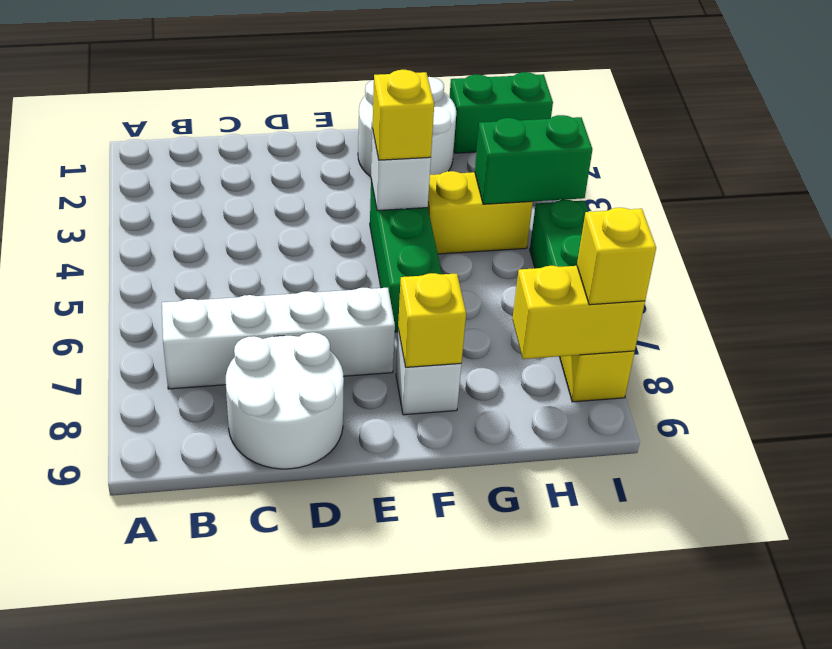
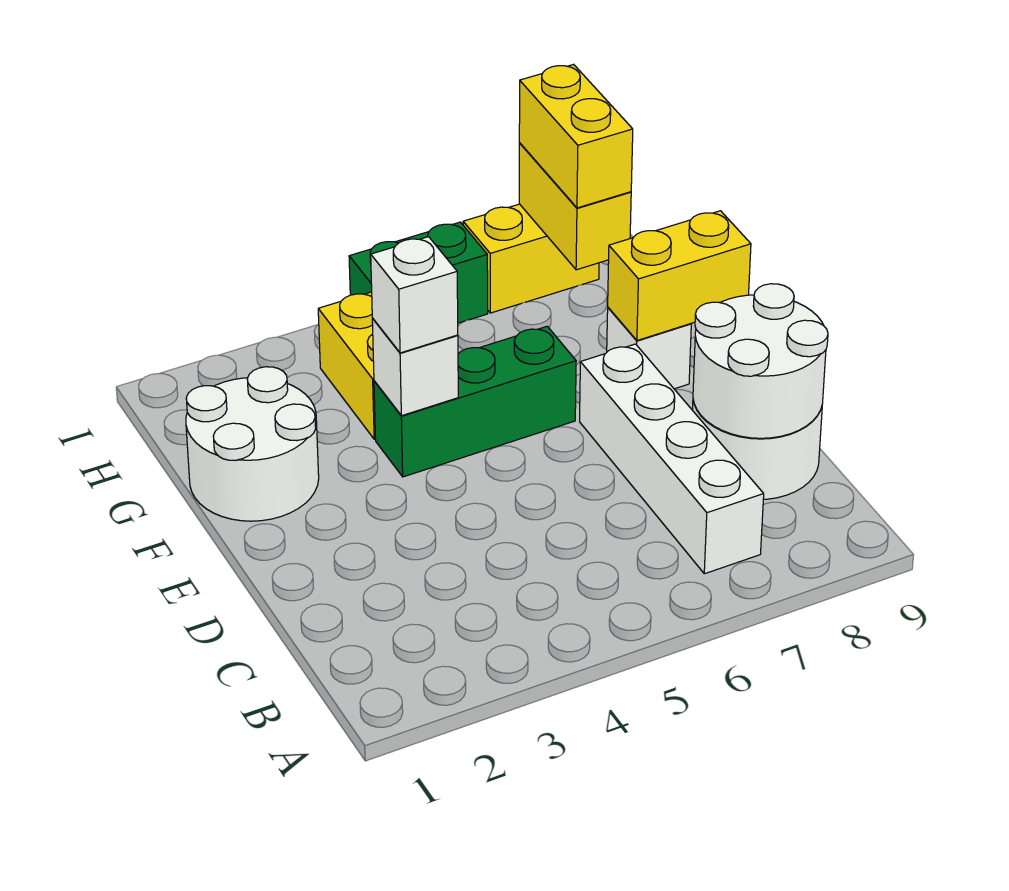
none -> white 2x2 round brick [693,284,828,438]
yellow 1x1 brick [373,70,434,160] -> white 1x1 brick [371,237,458,353]
yellow 1x1 brick [398,273,466,367] -> yellow 1x2 brick [608,211,751,341]
green 1x2 brick [450,72,553,153] -> none
green 1x2 brick [475,115,592,204] -> none
yellow 1x1 brick [577,208,656,305] -> yellow 1x2 brick [519,64,633,208]

